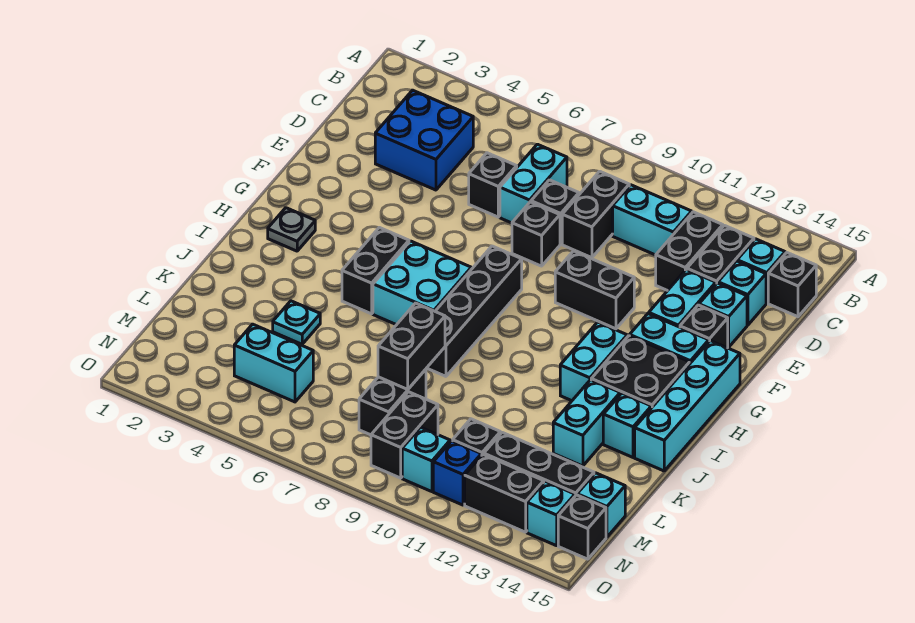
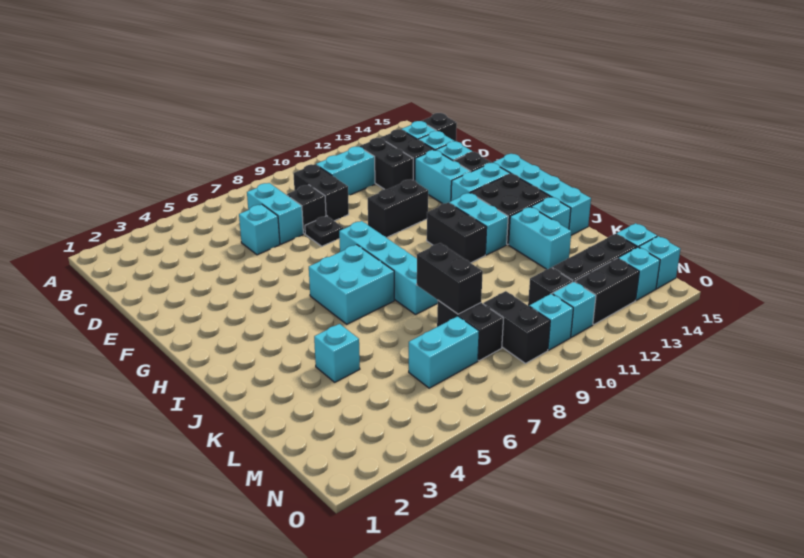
blue 2x2 brick [375,90,473,190] -> none
black 1x1 brick [469,153,517,217] -> cyan 1x1 brick [239,205,280,255]
black 1x1 brick [512,202,560,266] -> black 1x1 plate [305,216,343,246]
black 1x4 brick [427,246,522,376] -> cyan 1x4 brick [339,221,438,315]
grey 1x1 plate [268,208,315,251] -> none
black 1x2 brick [342,227,409,314] -> black 1x2 brick moved to [427,203,487,263]
cyan 1x1 plate [273,301,320,344] -> cyan 1x1 brick [314,324,360,382]
cyan 1x2 brick [234,324,313,402] -> cyan 1x2 brick moved to [409,316,479,388]
blue 1x1 brick [433,441,481,505] -> cyan 1x1 brick [552,282,596,337]
black 1x1 brick [558,495,606,559] -> cyan 1x1 brick [639,236,680,289]

